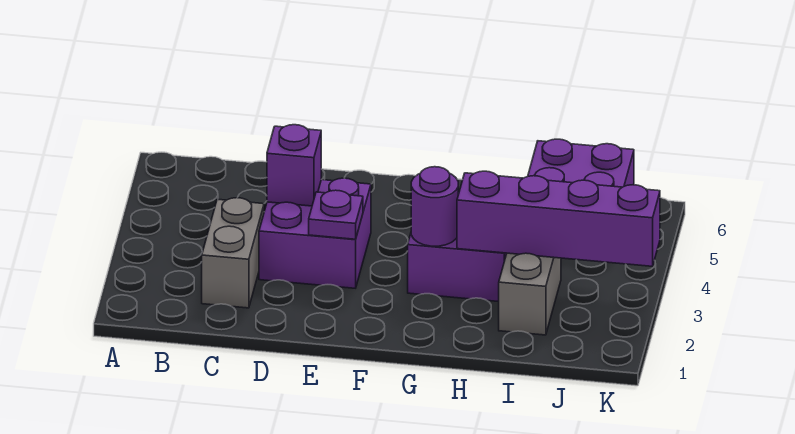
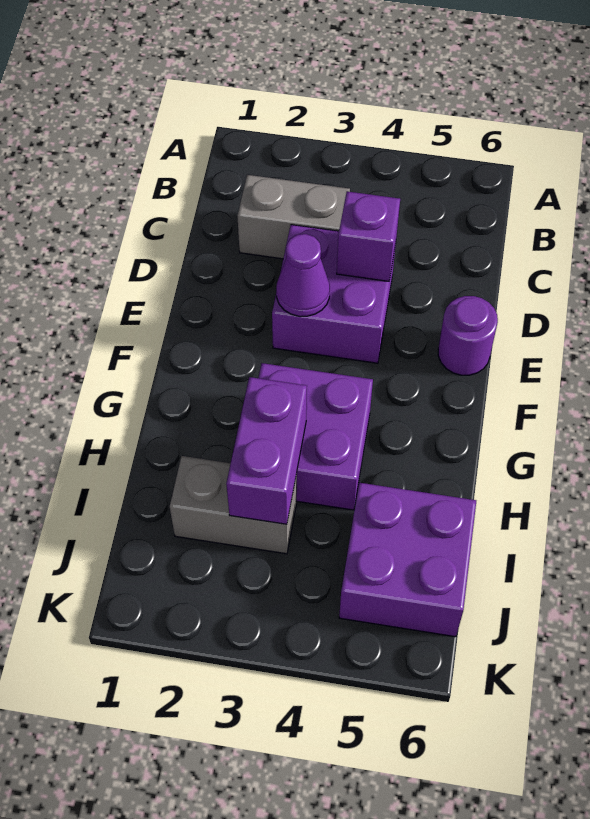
purple 1x1 plate [309,190,363,239] -> purple 1x1 cone [276,234,330,316]
purple 1x1 round brick [411,167,458,246] -> purple 1x1 round brick moved to [438,296,498,375]
purple 1x4 brick [457,171,660,266] -> purple 1x2 brick [226,377,307,524]

